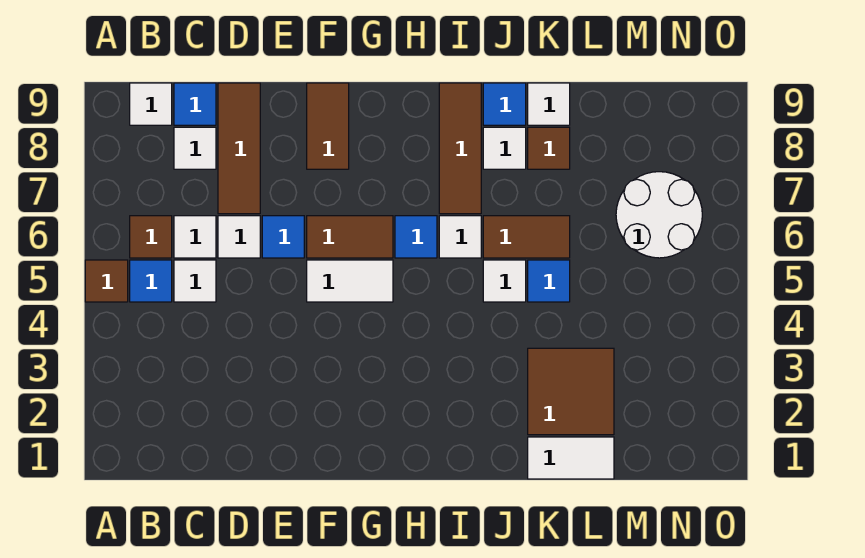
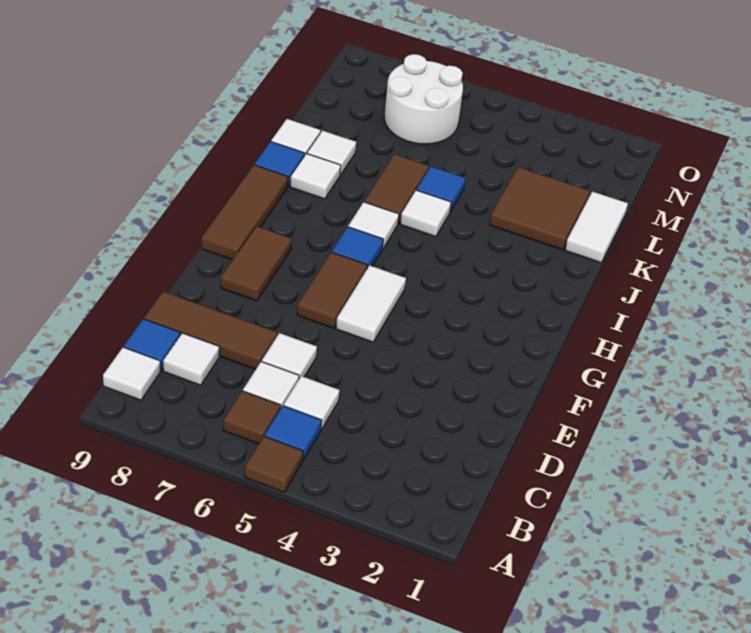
blue 1x1 tile [262,216,304,258] -> none
brown 1x2 tile [307,83,349,169] -> brown 1x2 tile turned to [221,226,292,301]
brown 1x3 tile [439,83,481,214] -> brown 1x3 tile turned to [201,165,288,260]
brown 1x1 tile [528,127,570,169] -> white 1x1 tile [307,131,356,175]

